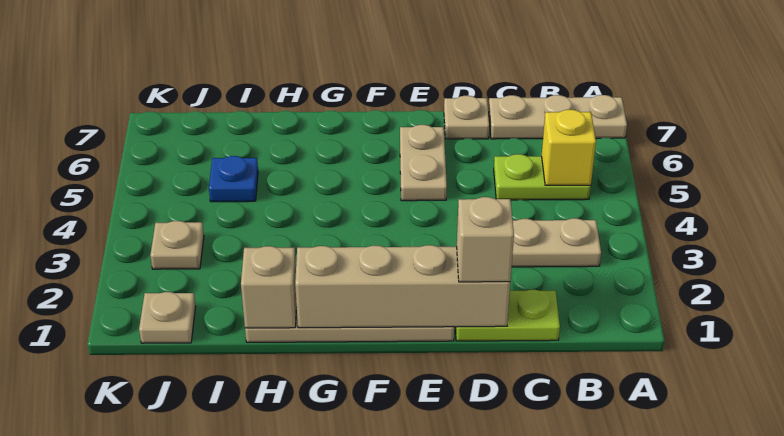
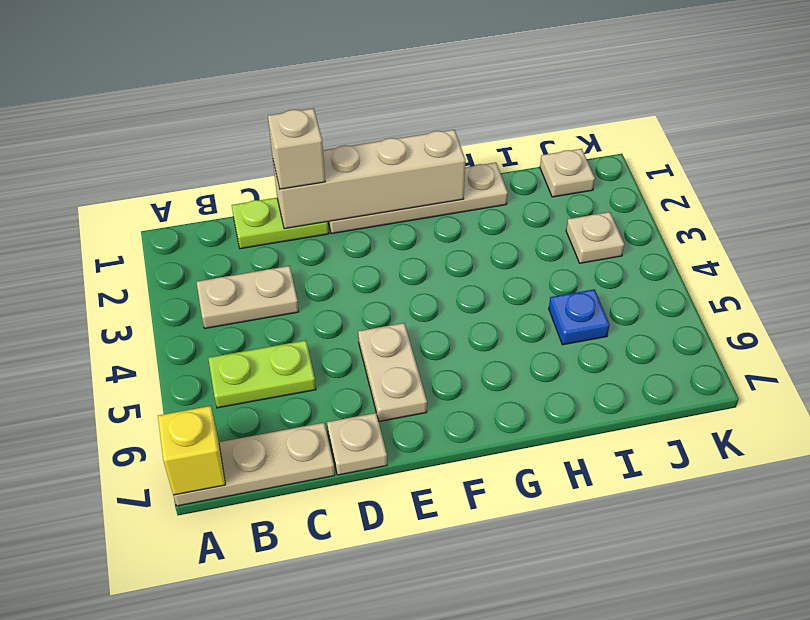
yellow 1x1 brick [542,110,596,186] -> yellow 1x1 brick moved to [158,406,225,495]
tan 1x1 brick [241,246,297,328] -> none

